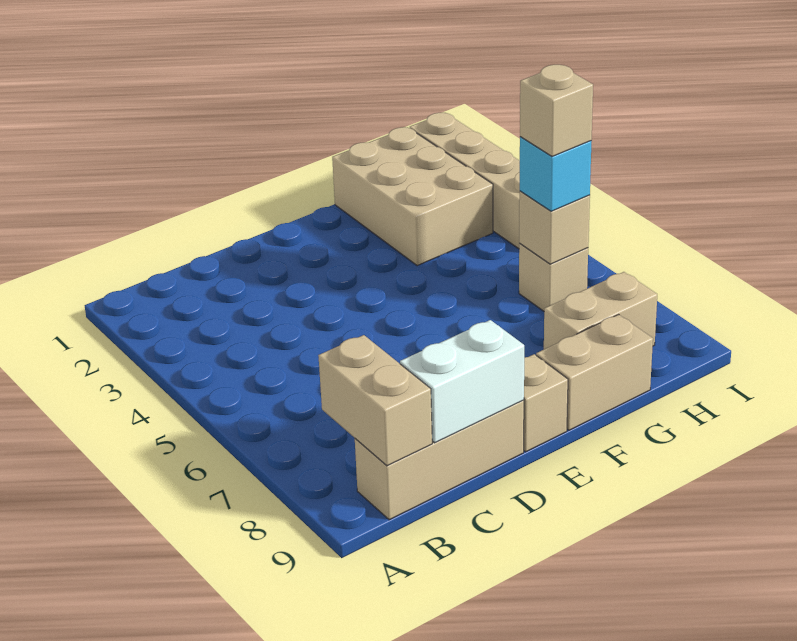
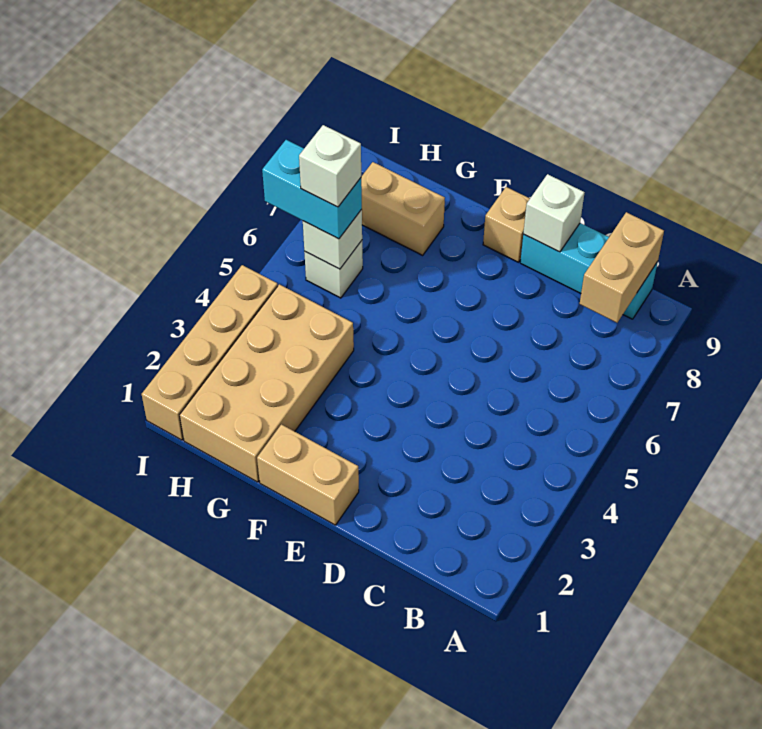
tan 1x3 brick [355,400,524,520] -> cyan 1x3 brick [520,223,658,319]
white 1x2 brick [400,320,524,443] -> white 1x1 brick [523,174,585,252]
tan 1x2 brick [536,315,653,430] -> tan 1x2 brick moved to [257,424,359,525]
tan 2x3 brick [332,127,493,266] -> tan 2x4 brick [180,284,354,482]
tan 1x1 brick [519,243,588,311] -> white 1x1 brick [304,241,363,298]
tan 1x1 brick [519,191,590,264] -> white 1x1 brick [303,210,362,269]
cyan 1x1 brick [520,137,591,211] -> cyan 1x2 brick [262,140,362,239]
tan 1x1 brick [520,65,593,157] -> white 1x1 brick [299,125,361,207]

